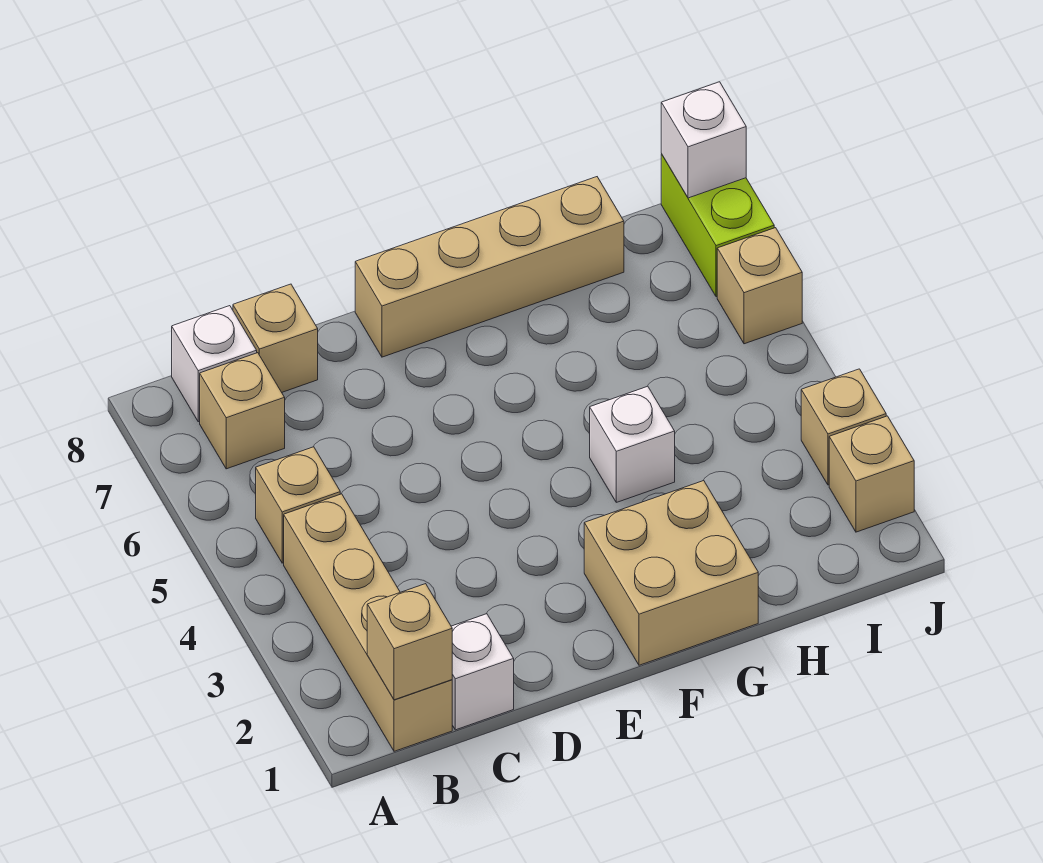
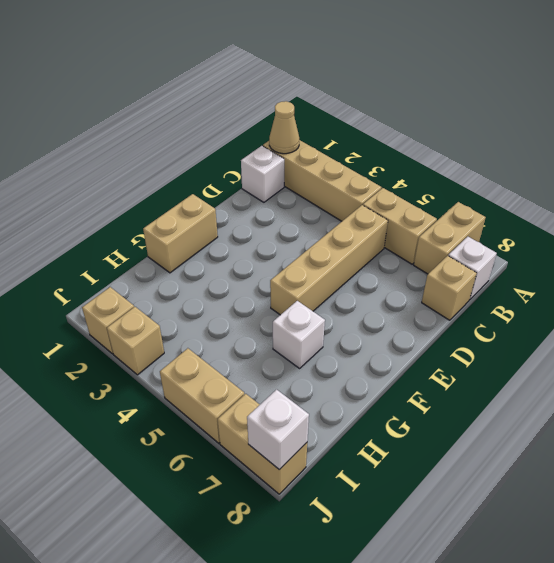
tan 1x1 brick [367,584,452,700] -> tan 1x1 cone [269,101,300,154]
tan 1x1 brick [256,447,340,563] -> tan 1x2 brick [363,188,437,264]
tan 1x1 brick [200,353,285,469] -> tan 1x2 brick [414,202,486,274]
tan 1x4 brick [355,177,624,357] -> tan 1x4 brick moved to [270,205,388,315]
tan 2x2 brick [584,480,758,665] -> tan 1x2 brick [143,194,218,273]
white 1x1 brick [590,386,675,502] -> white 1x1 brick moved to [273,301,325,368]
tan 1x1 brick [717,228,802,344] -> tan 1x2 brick [160,348,244,443]
lime 1x2 brick [661,154,774,297] -> tan 1x2 brick [218,394,307,494]

